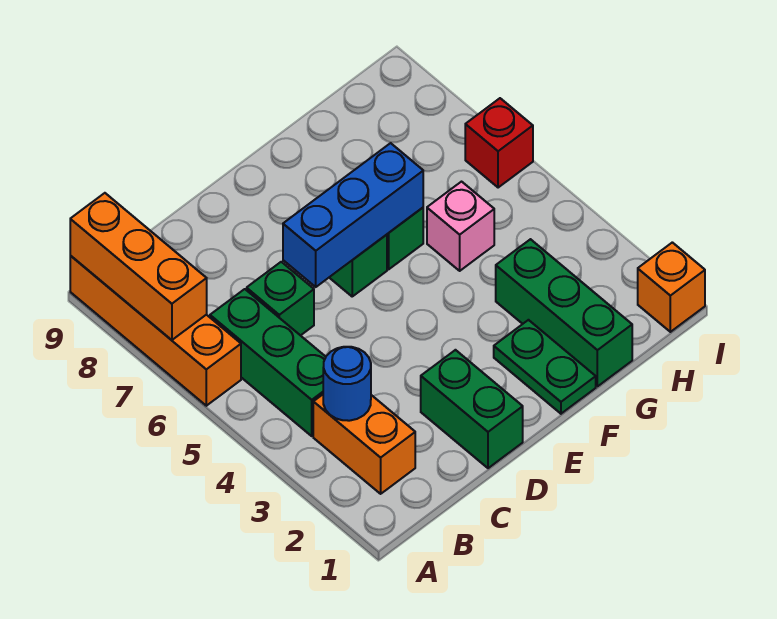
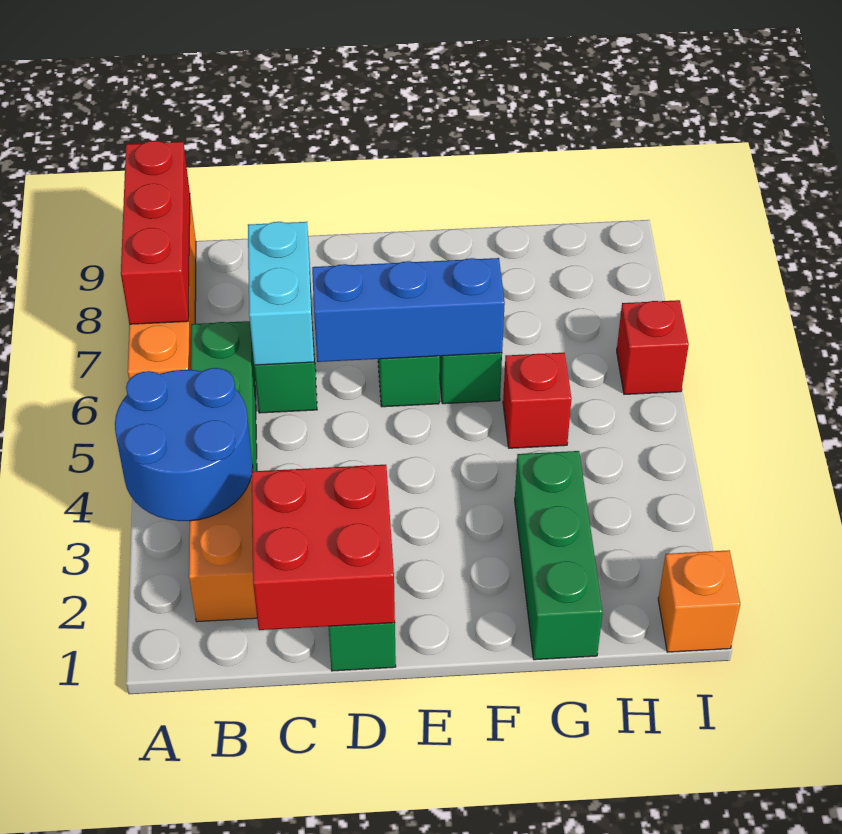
orange 1x3 brick [70,193,207,340] -> red 1x3 brick [121,141,190,324]
blue 1x1 round brick [323,347,371,421] -> blue 2x2 round brick [115,368,253,521]
none -> red 2x2 brick [252,465,395,630]
none -> cyan 1x2 brick [248,222,314,365]
green 1x2 plate [494,320,596,414] -> none
pink 1x1 brick [427,182,494,271] -> red 1x1 brick [503,353,572,448]

